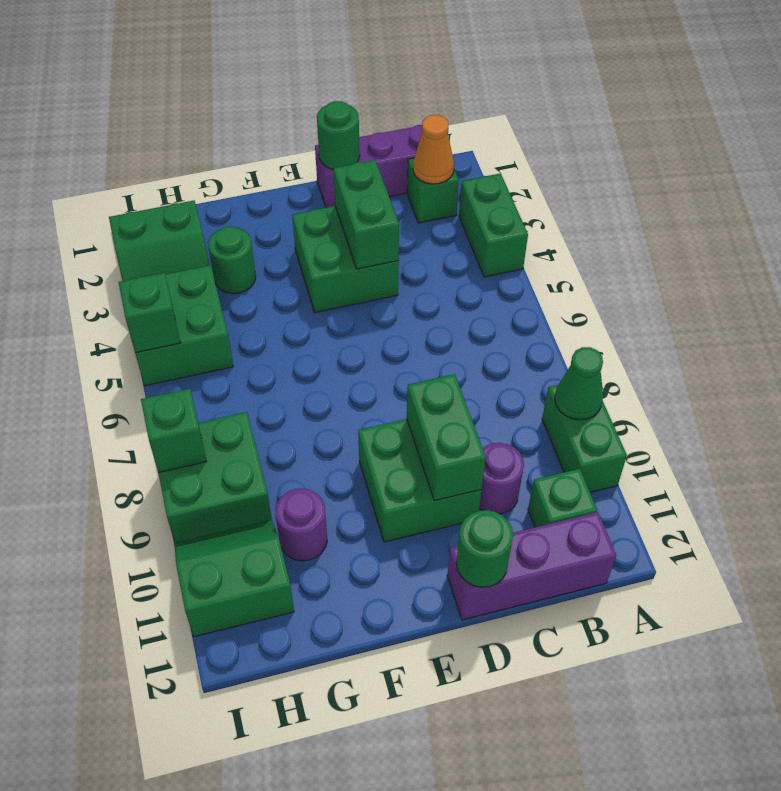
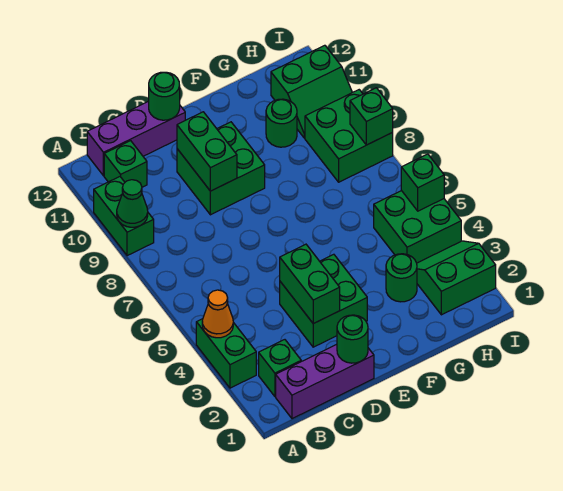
orange 1x1 cone [413,115,454,184] -> orange 1x1 cone moved to [202,290,233,338]
purple 1x1 round brick [479,443,524,514] -> none
purple 1x1 round brick [275,489,327,561] -> green 1x1 round brick [266,99,297,147]

